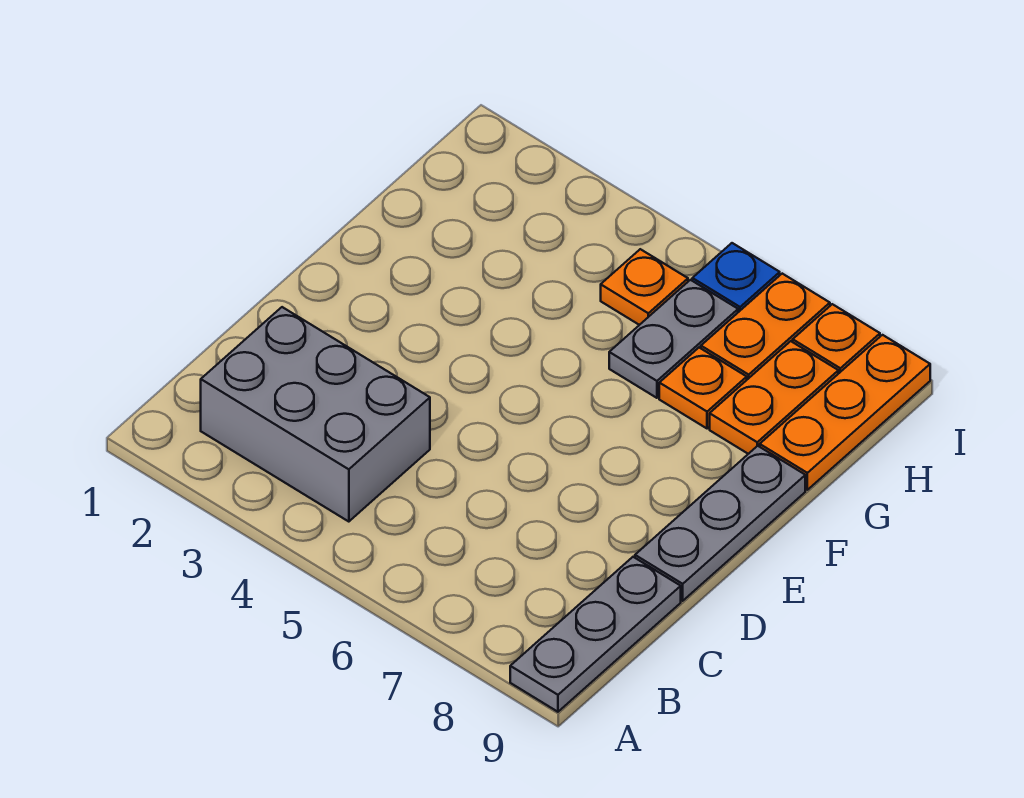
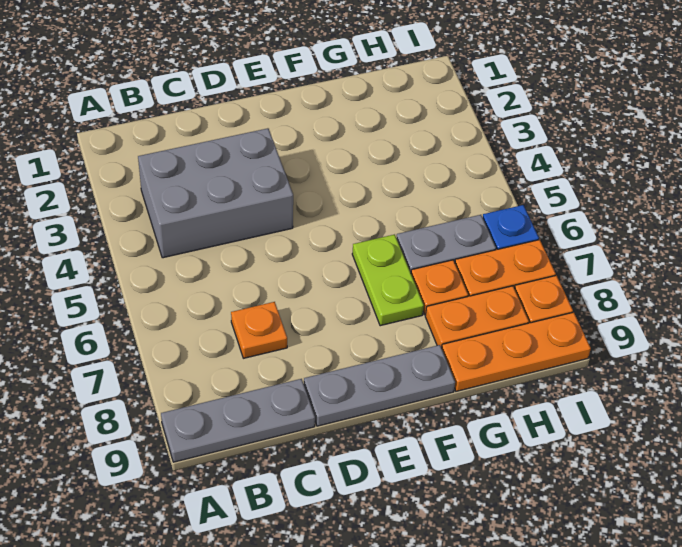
grey 2x3 brick [201,307,430,522] -> grey 2x3 brick turned to [138,128,293,258]
none -> lime 1x2 plate [352,234,424,326]
orange 1x1 plate [601,249,688,325] -> orange 1x1 plate moved to [231,302,287,358]

